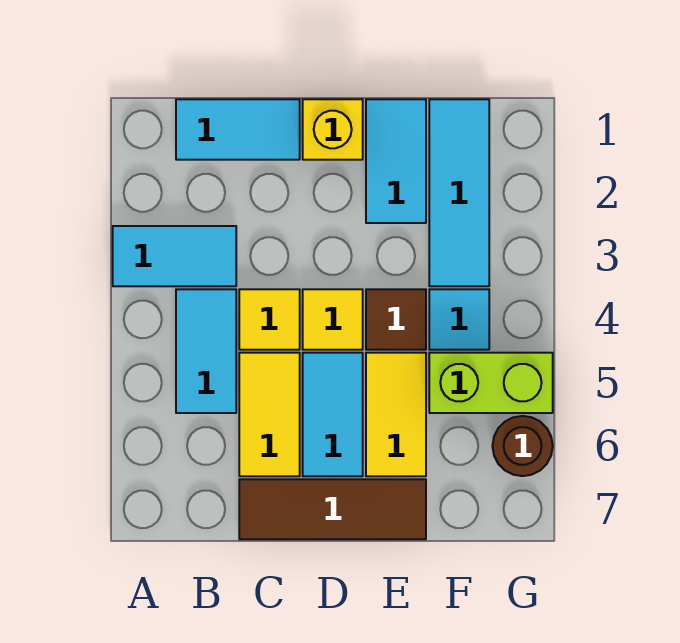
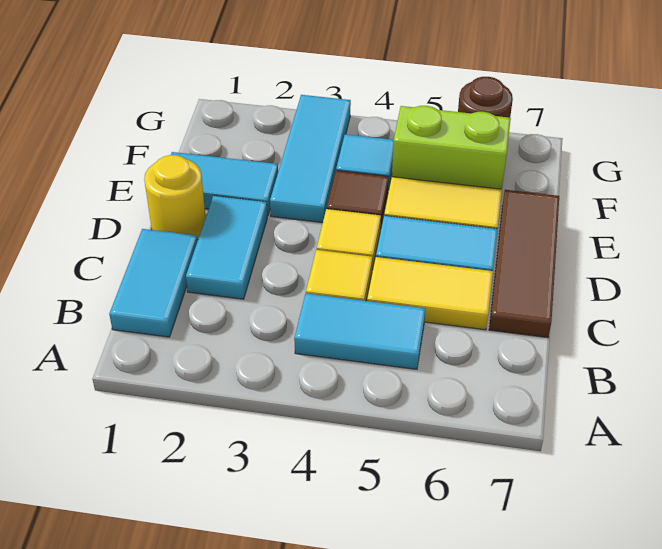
cyan 1x2 tile [113,226,236,286] -> cyan 1x2 tile moved to [186,196,267,299]
yellow 1x1 brick [303,99,363,160] -> yellow 1x1 round brick [144,155,206,240]
cyan 1x3 tile [429,99,489,286] -> cyan 1x3 tile turned to [270,95,351,223]
lime 1x2 brick [429,353,553,413] -> lime 1x2 brick turned to [392,106,511,189]

